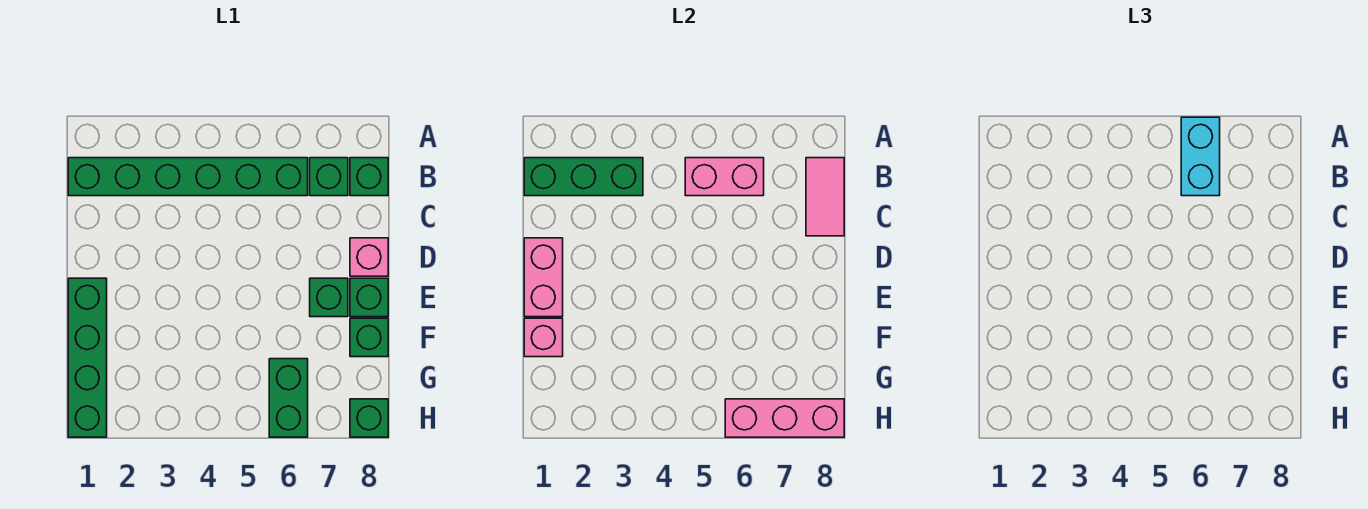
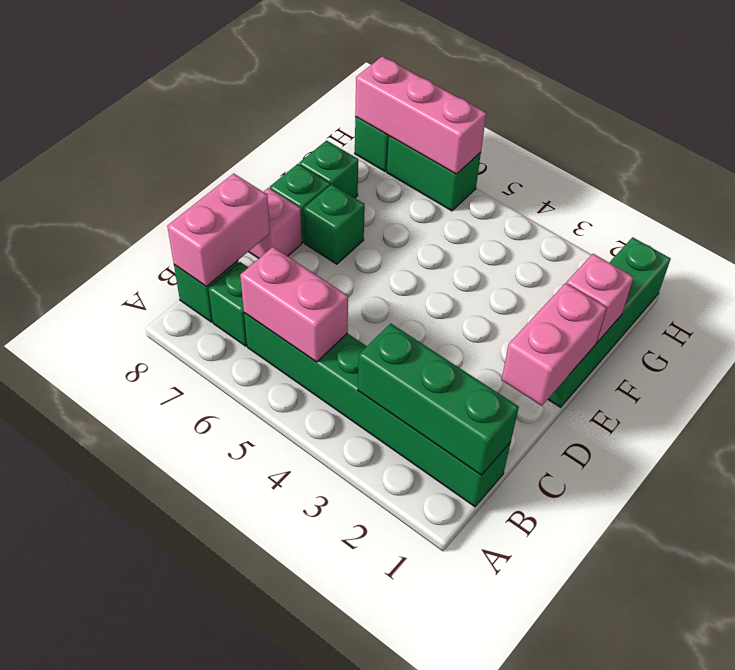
cyan 1x2 brick [1181,117,1220,196] -> none
pink 1x2 tile [806,158,844,236] -> pink 1x2 brick [167,173,270,287]
green 1x2 brick [269,359,308,437] -> green 1x2 brick turned to [387,136,481,211]

